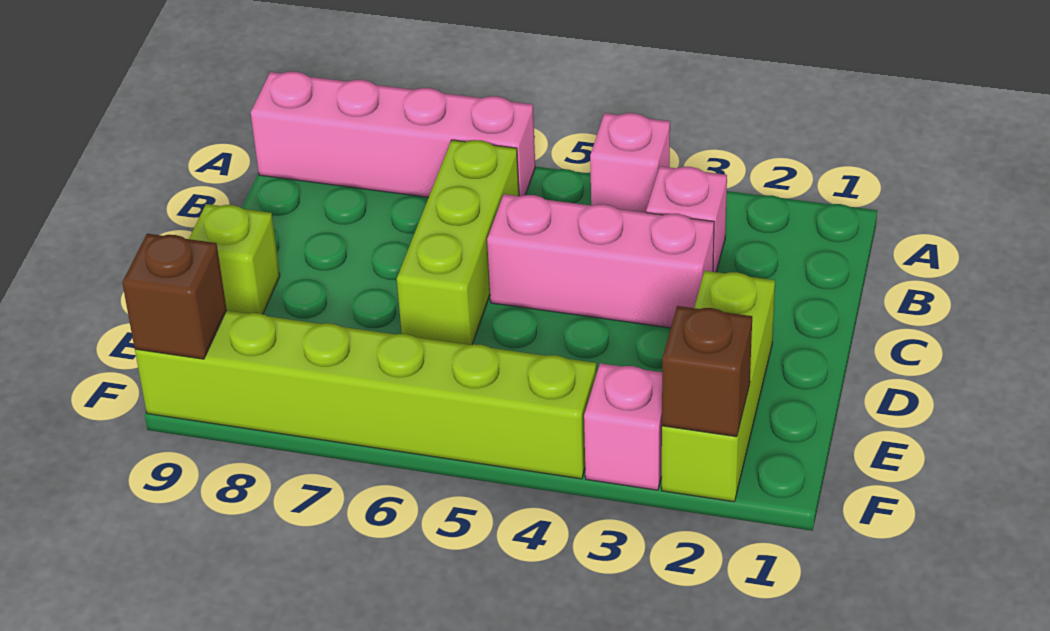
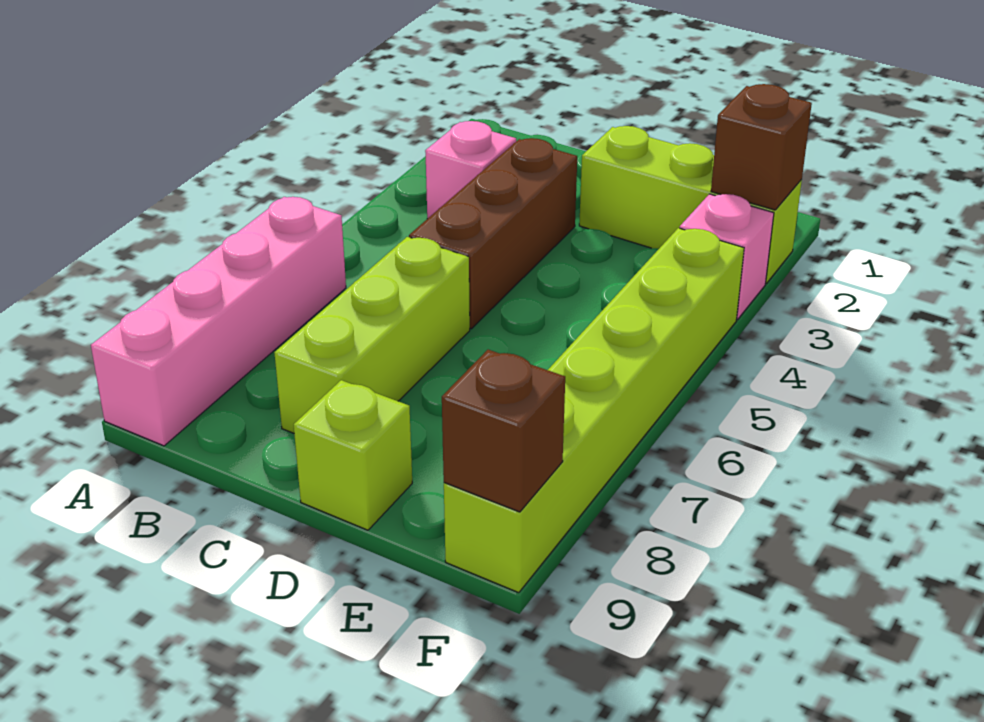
pink 1x1 brick [590,113,670,213] -> none
lime 1x3 brick [397,140,519,345] -> lime 1x3 brick turned to [274,237,470,433]
pink 1x3 brick [487,194,714,328] -> brown 1x3 brick [409,138,577,329]

